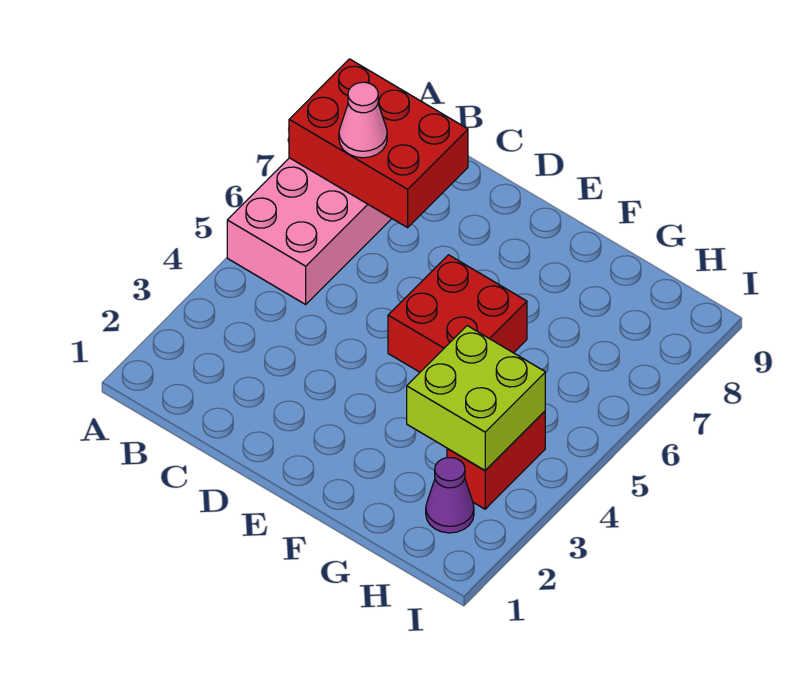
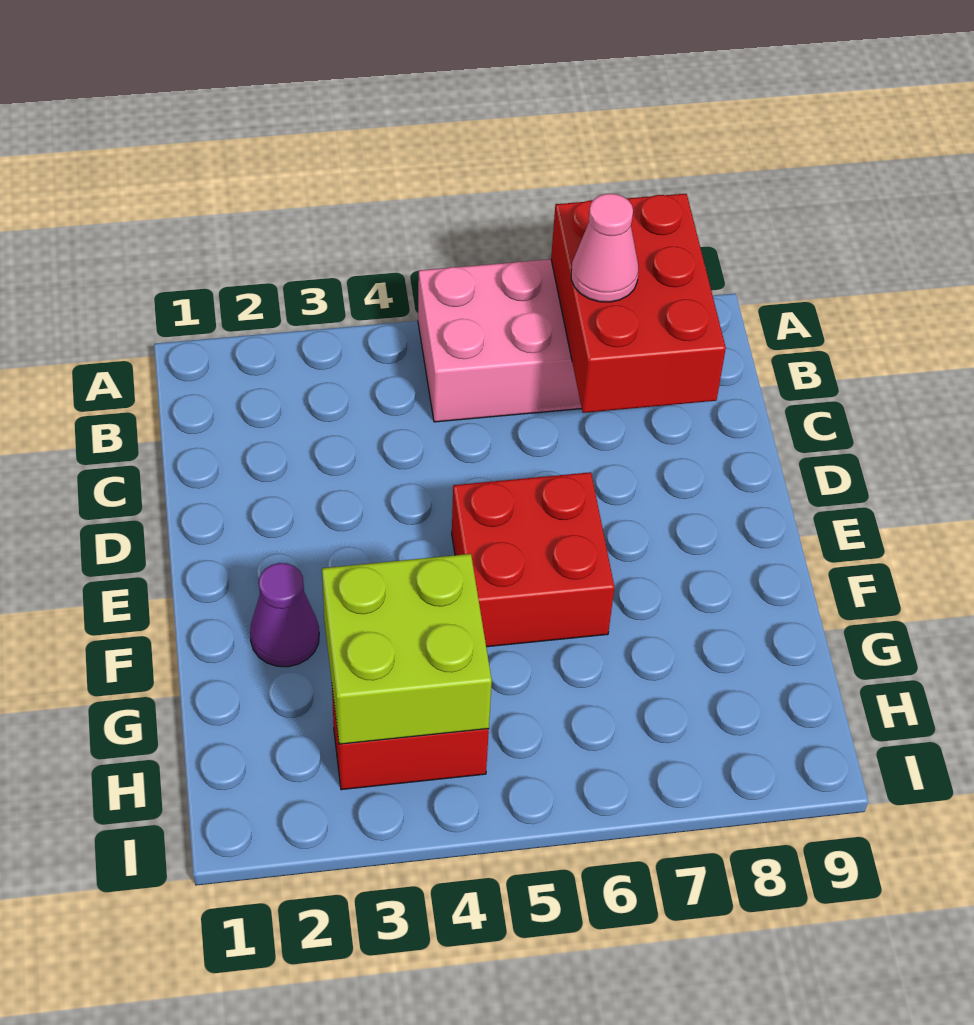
purple 1x1 cone [426,458,474,533] -> purple 1x1 cone moved to [250,563,319,667]

